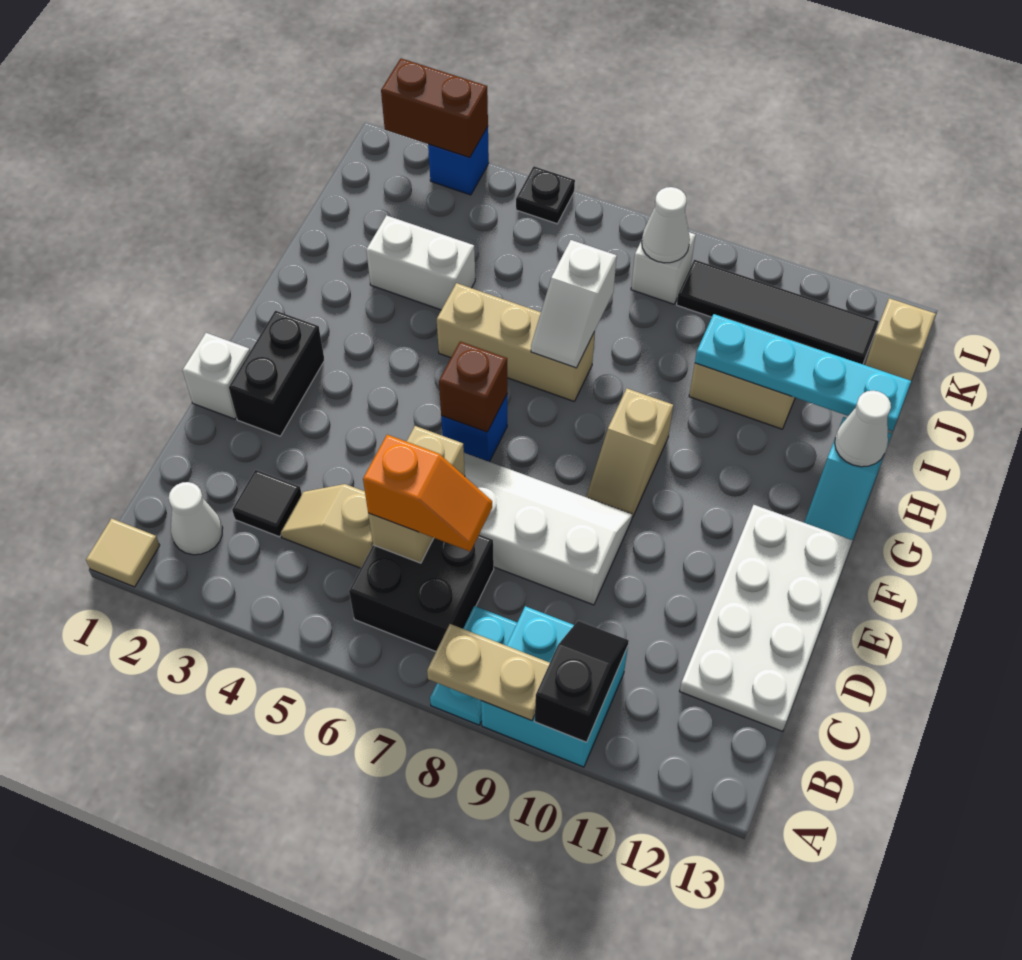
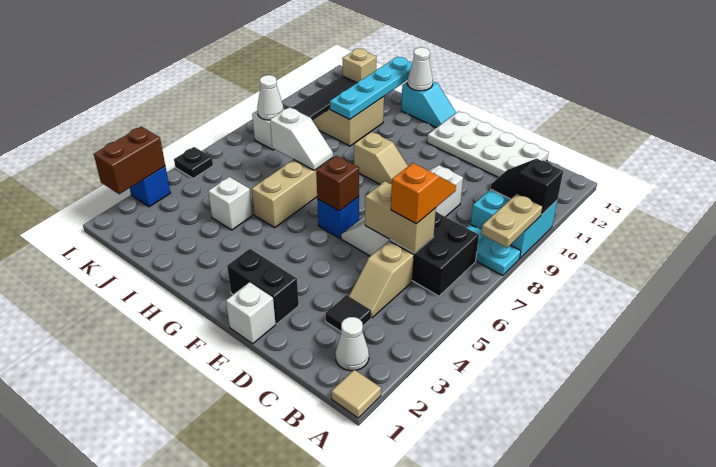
white 1x2 brick [366,215,475,310] -> white 1x1 brick [208,177,252,230]

